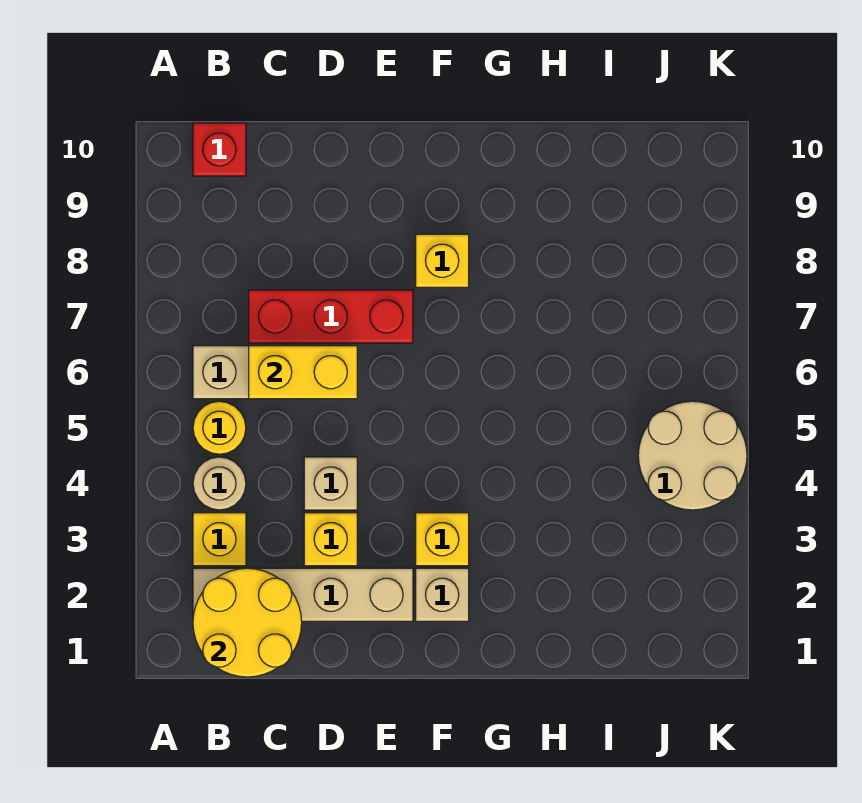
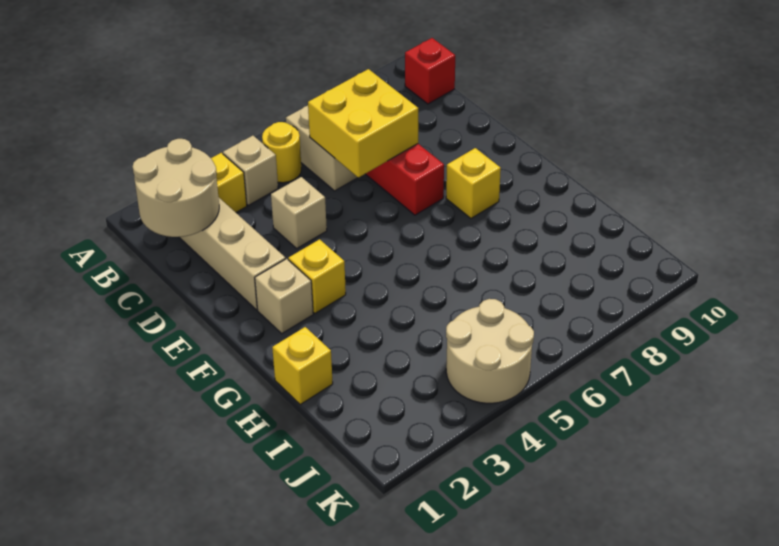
yellow 2x2 round brick [193,568,302,677] -> tan 2x2 round brick [132,139,219,237]
tan 1x1 round brick [193,457,246,510] -> tan 1x1 brick [223,136,278,205]
yellow 1x2 brick [249,346,357,399] -> yellow 2x2 brick [308,69,418,177]
yellow 1x1 brick [304,513,357,566] -> yellow 1x1 brick moved to [272,327,333,404]

